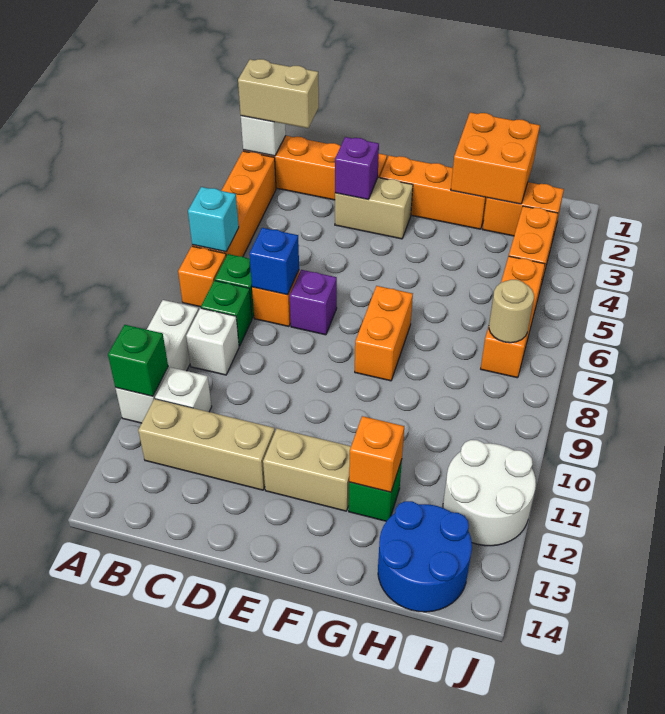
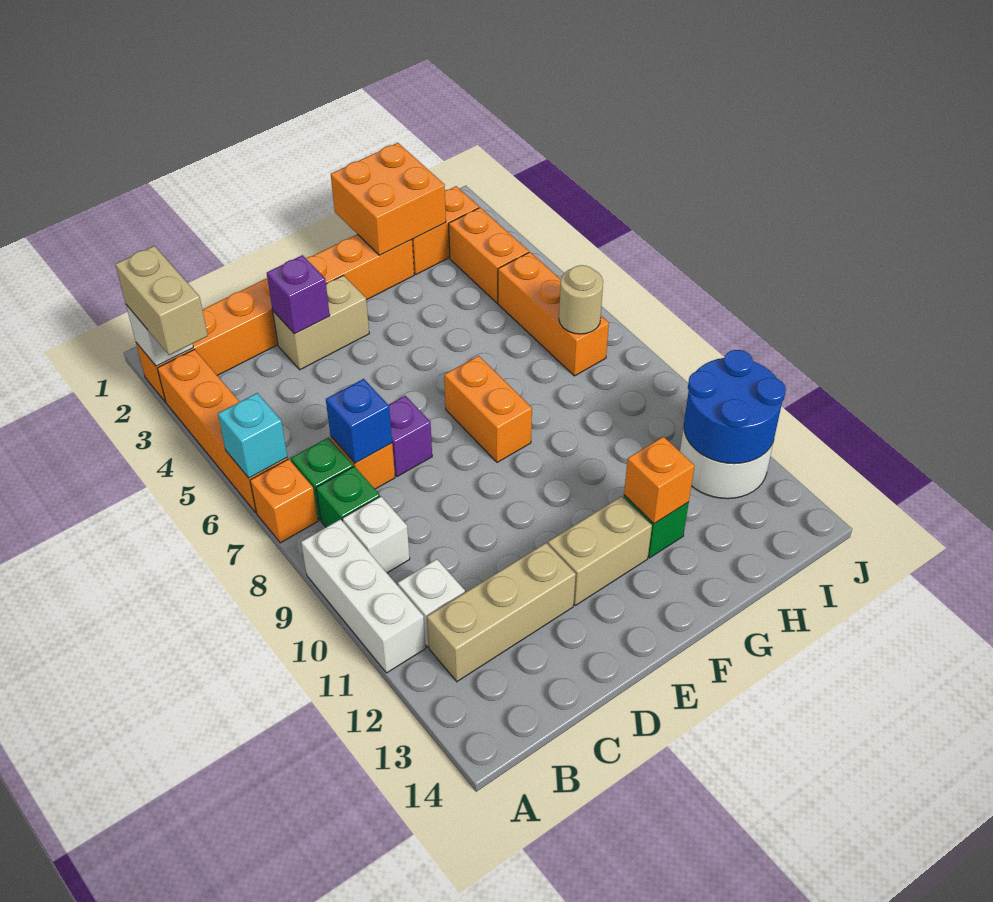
tan 1x2 brick [238,59,319,128] -> tan 1x2 brick turned to [115,246,208,355]
green 1x1 brick [108,325,168,396] -> none
blue 2x2 round brick [378,501,472,612] -> blue 2x2 round brick moved to [684,350,786,464]

